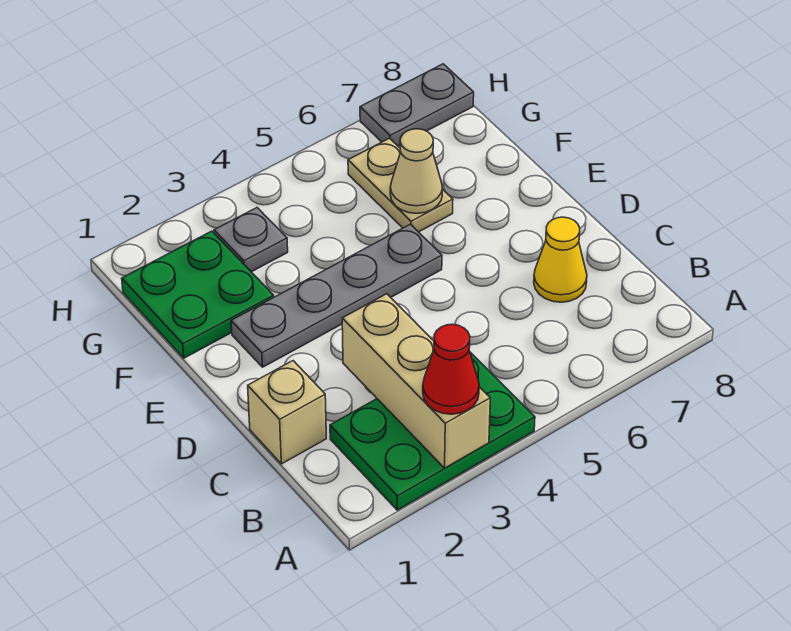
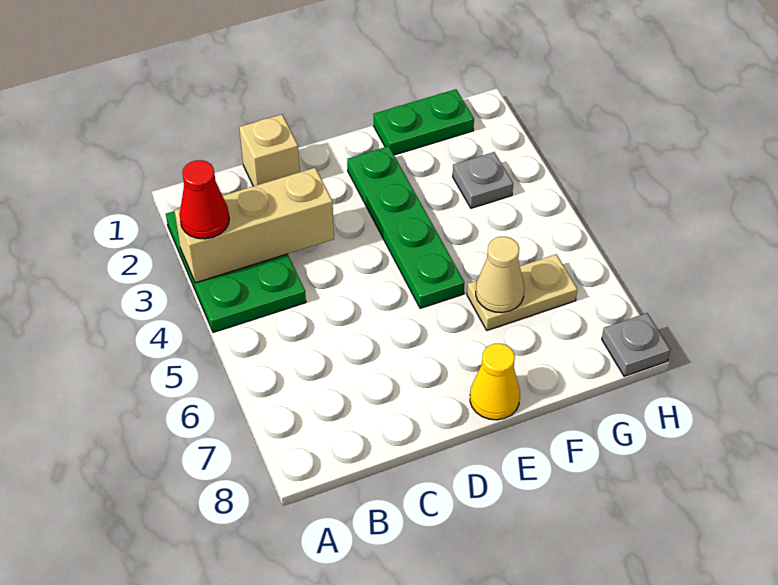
yellow 1x1 cone [534,217,587,302] -> yellow 1x1 cone moved to [470,344,520,420]
grey 1x4 plate [231,224,442,367] -> green 1x4 plate [347,146,465,308]
green 2x2 plate [122,231,274,358] -> green 1x2 plate [373,89,474,155]
grey 1x2 plate [360,64,474,146] -> grey 1x1 plate [602,313,670,376]

